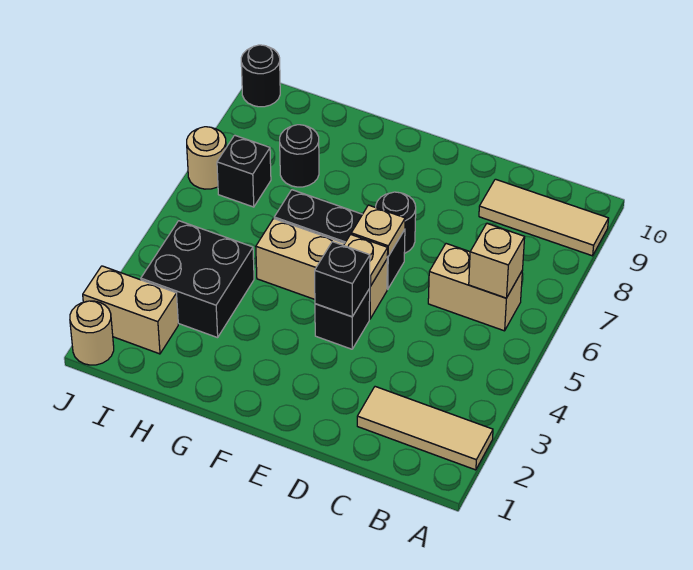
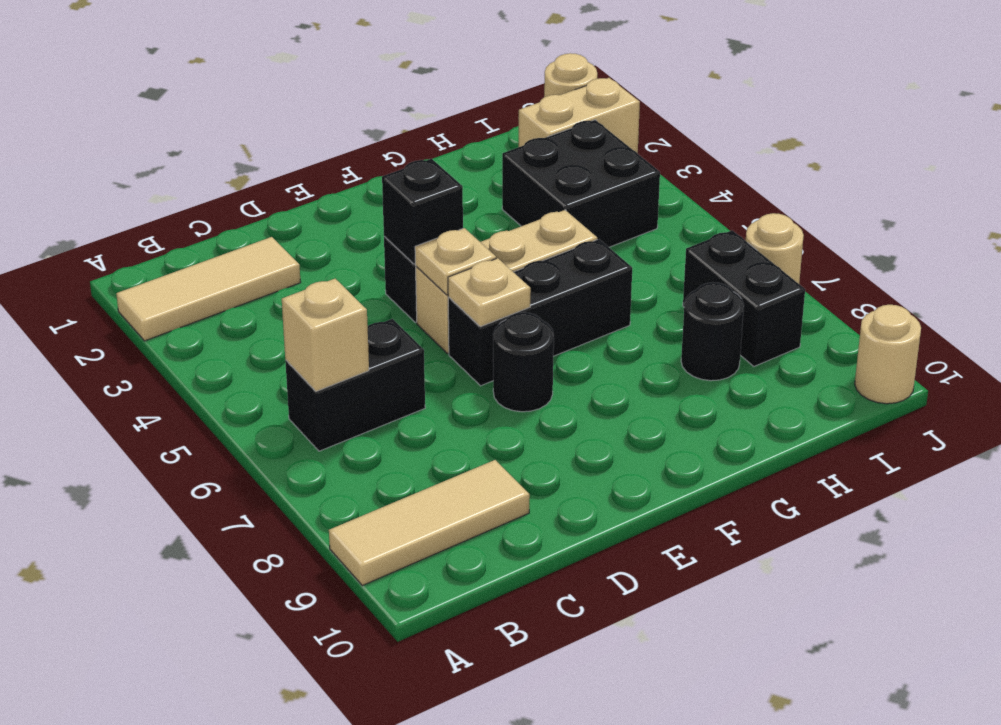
tan 1x2 brick [428,244,522,331] -> black 1x2 brick [285,319,425,451]
black 1x1 brick [217,135,271,207] -> black 1x2 brick [683,230,805,366]
black 1x1 round brick [241,45,280,107] -> tan 1x1 round brick [855,305,921,404]

